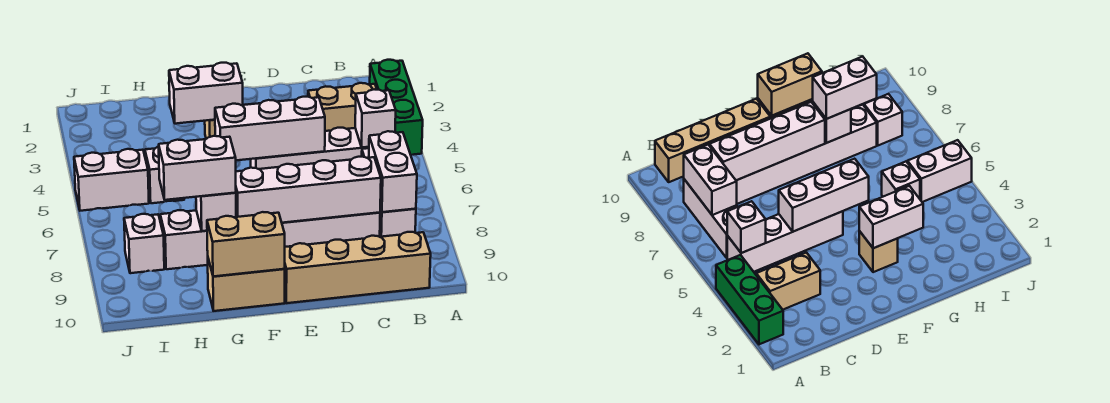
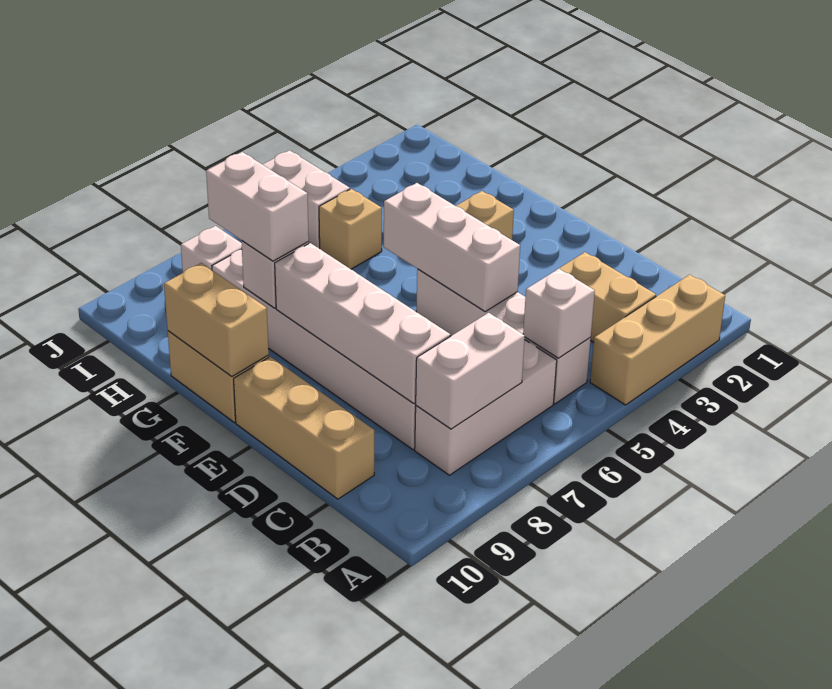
green 1x3 brick [370,60,423,155] -> tan 1x3 brick [590,275,725,405]
tan 1x4 brick [285,232,431,303] -> tan 1x3 brick [234,357,374,499]
white 1x2 brick [169,63,243,124] -> none
white 1x1 brick [145,146,184,203] -> tan 1x1 brick [319,189,382,269]

